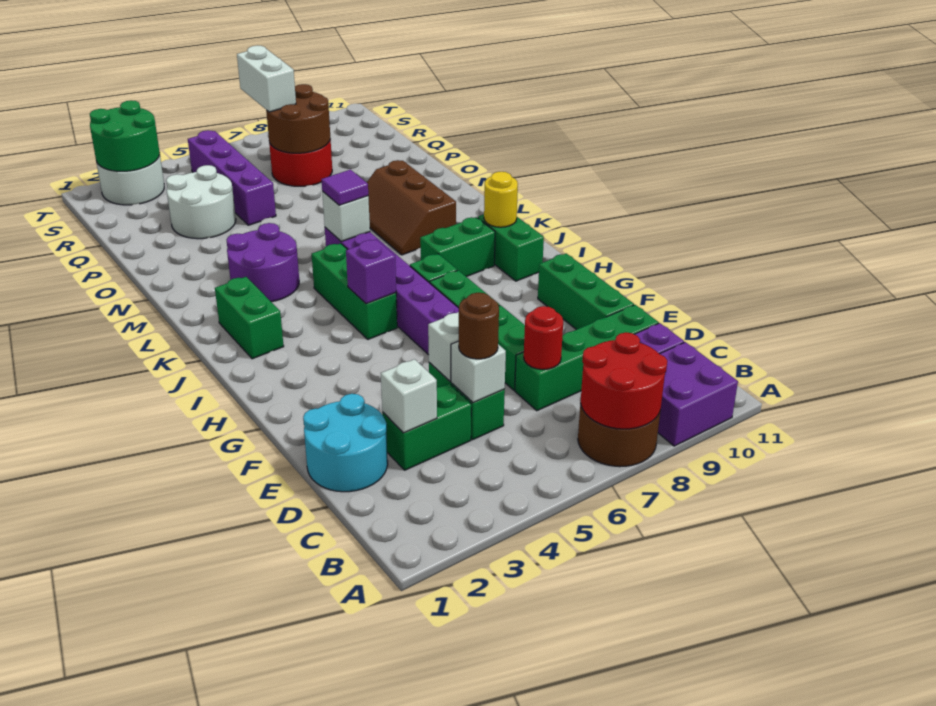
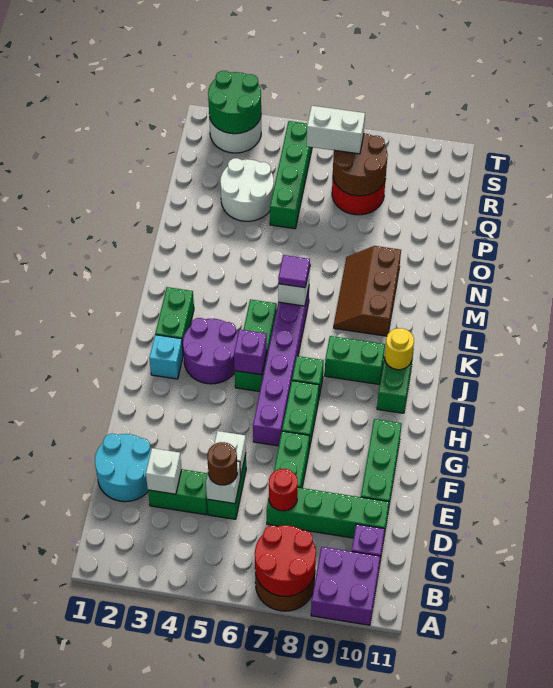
none -> cyan 1x1 brick [149,335,183,379]
purple 2x2 round brick [227,223,299,302] -> purple 2x2 round brick moved to [183,318,238,384]
purple 1x4 brick [188,130,276,225] -> green 1x4 brick [270,121,312,229]
white 1x2 brick [237,45,296,112] -> white 1x2 brick turned to [307,106,365,154]

